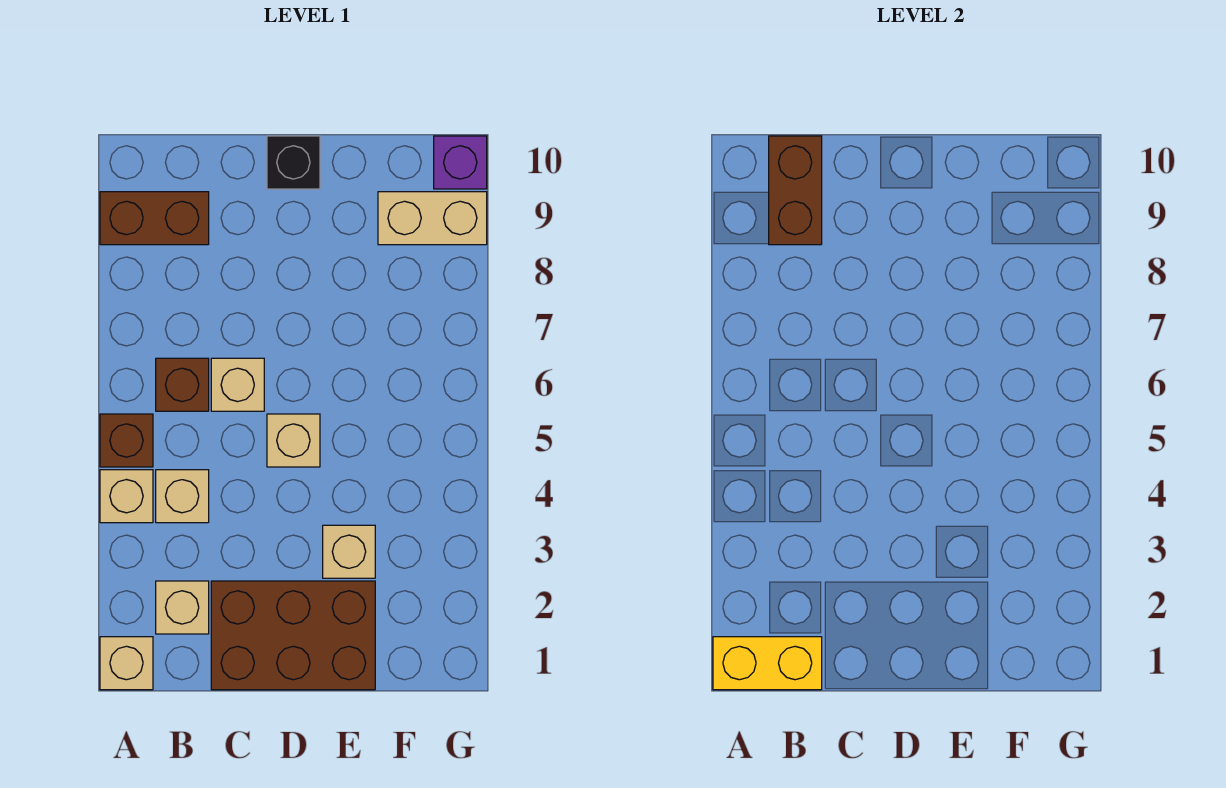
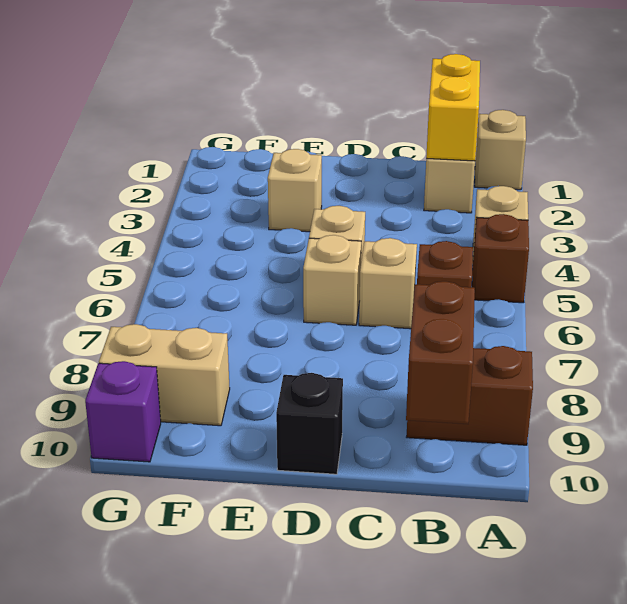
yellow 1x2 brick [713,637,822,690] -> yellow 1x2 brick turned to [426,54,480,161]
tan 1x1 brick [156,470,209,523] -> tan 1x1 brick moved to [303,235,361,325]
brown 2x3 brick [211,581,375,690] -> none

